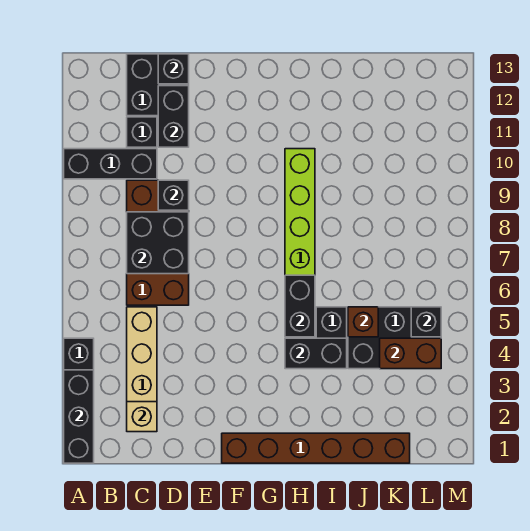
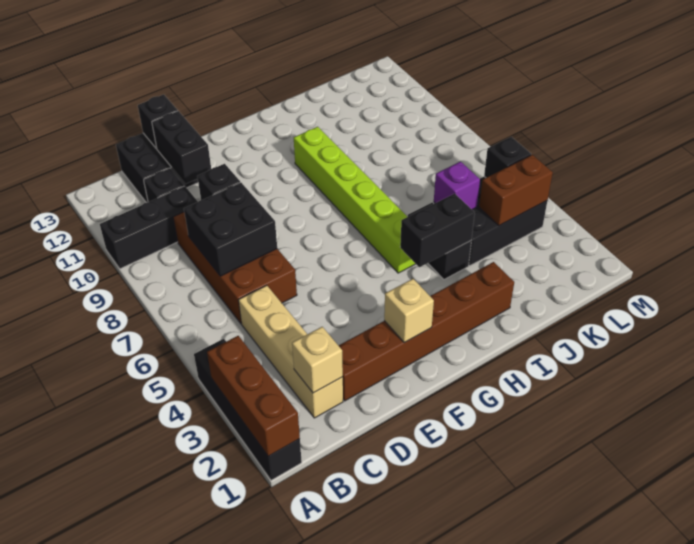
black 1x3 brick [64,370,94,463] -> brown 1x3 brick [207,336,300,456]
brown 1x6 brick [222,433,410,463] -> brown 1x6 brick moved to [338,262,514,401]
none -> tan 1x1 brick [384,279,434,343]
black 1x2 brick [285,275,315,337] -> none
brown 1x1 brick [348,307,378,337] -> purple 1x1 brick [434,162,480,209]

